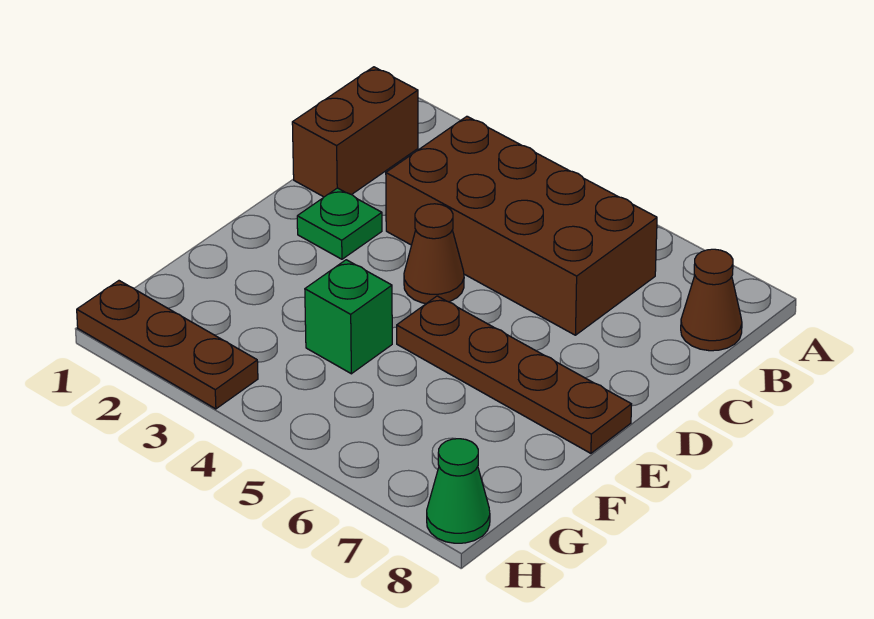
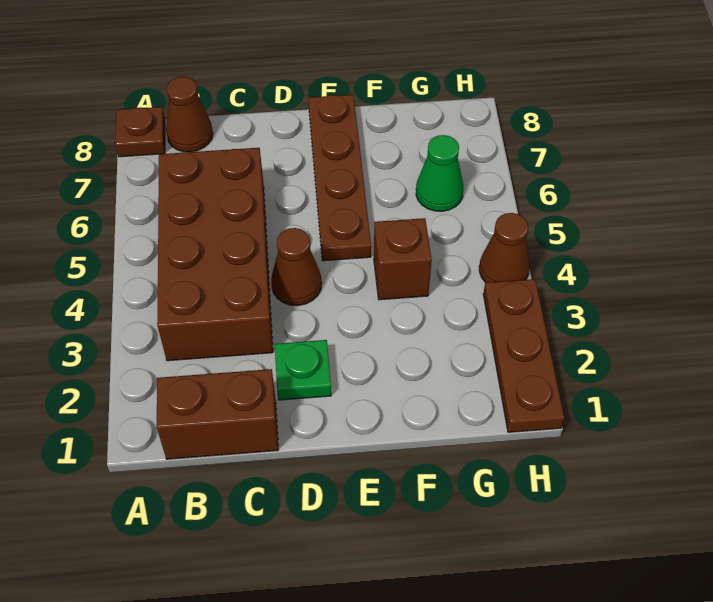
none -> brown 1x1 plate [115,107,165,157]
green 1x1 brick [305,260,392,374] -> brown 1x1 brick [374,218,432,300]
none -> brown 1x1 cone [479,213,530,283]
green 1x1 cone [427,439,490,543] -> green 1x1 cone moved to [416,135,463,211]

